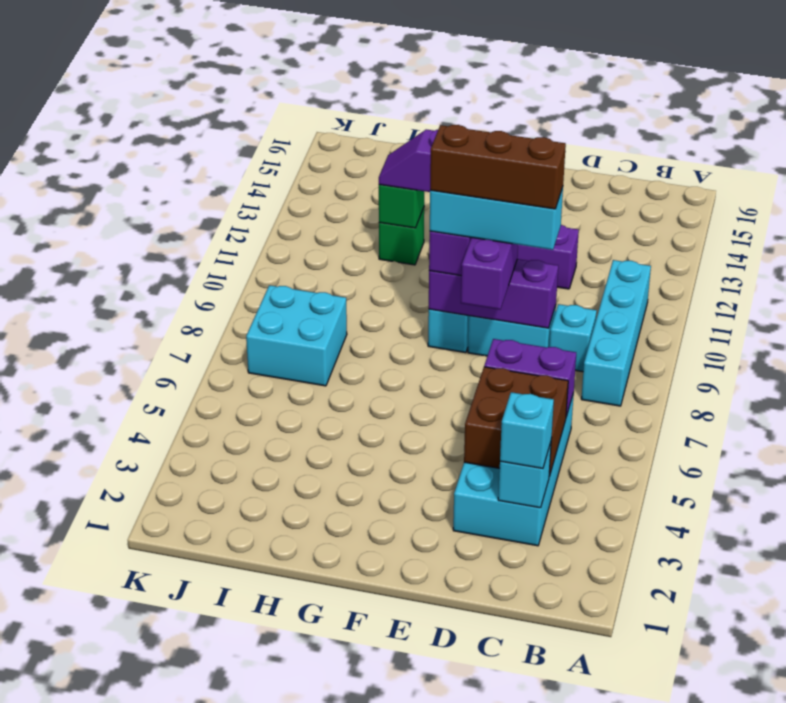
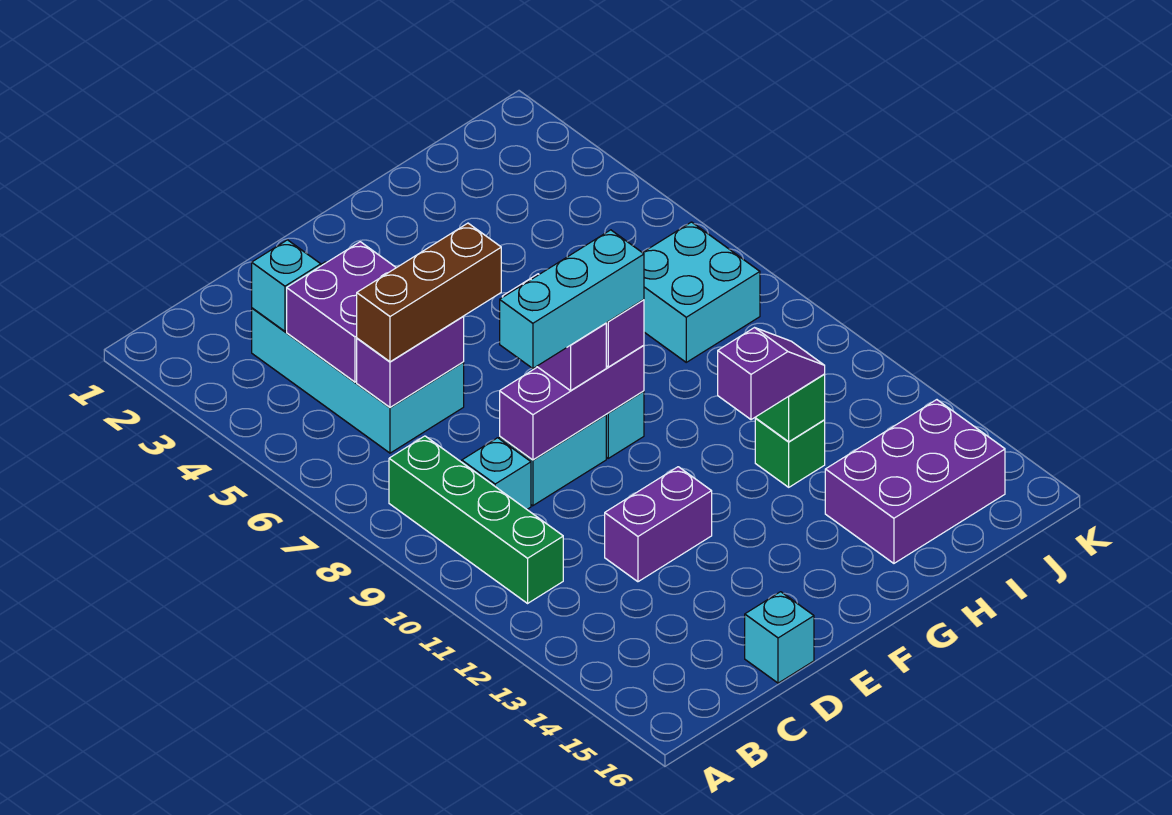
cyan 1x4 brick [581,260,651,406] -> green 1x4 brick [389,436,563,603]
cyan 1x1 brick [500,392,554,469] -> cyan 1x1 brick moved to [745,592,814,683]
brown 2x2 brick [464,367,568,476] -> purple 2x2 brick [287,242,396,382]
brown 1x3 brick [430,125,566,209] -> brown 1x3 brick moved to [357,223,501,362]
none -> purple 2x3 brick [825,400,1005,563]

